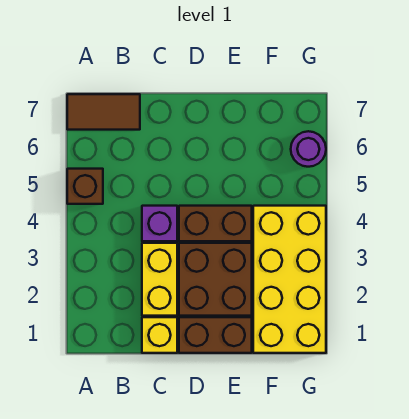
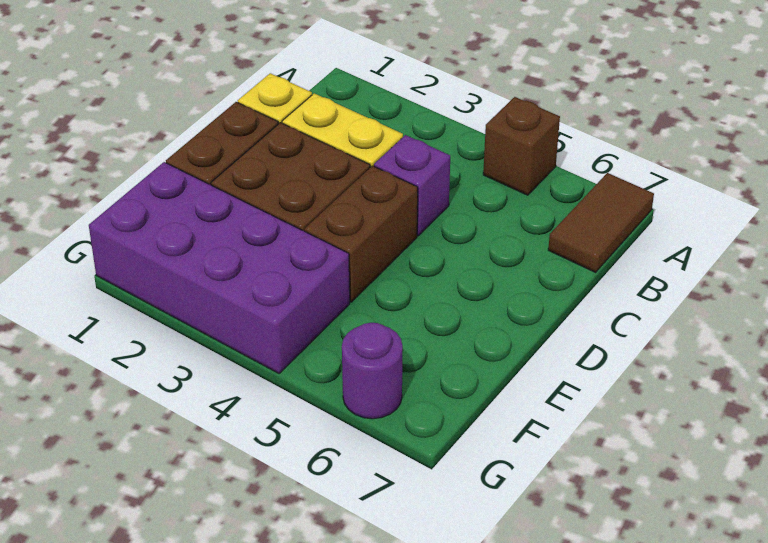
yellow 2x4 brick [253,206,326,353] -> purple 2x4 brick [89,162,350,373]

